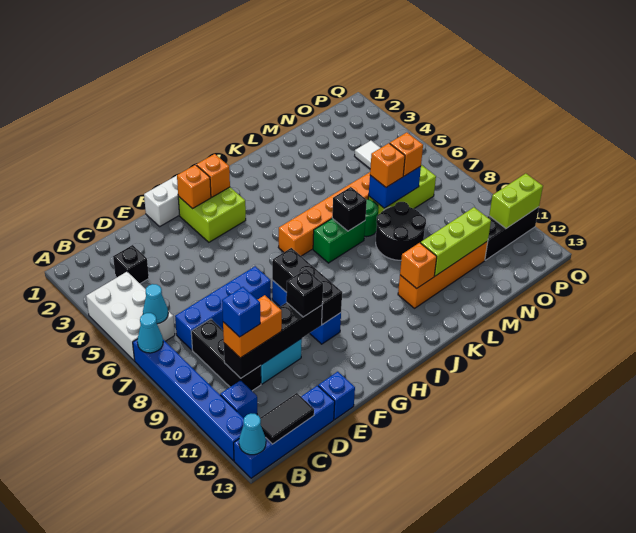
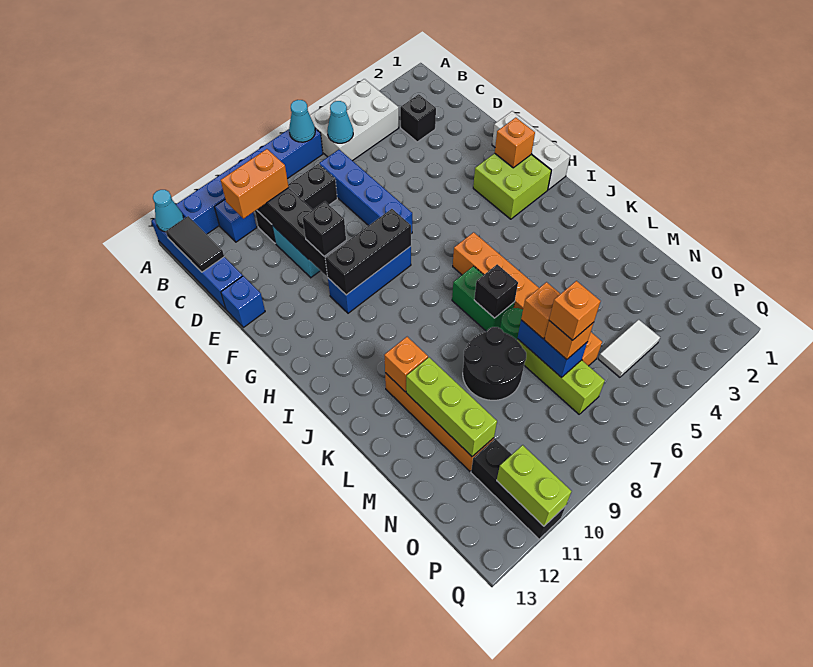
orange 1x2 brick [223,295,282,358] -> orange 1x2 brick turned to [221,149,289,219]
blue 1x1 brick [222,287,260,337] -> none
orange 1x1 brick [196,154,230,197] -> orange 1x1 brick moved to [549,281,601,340]

